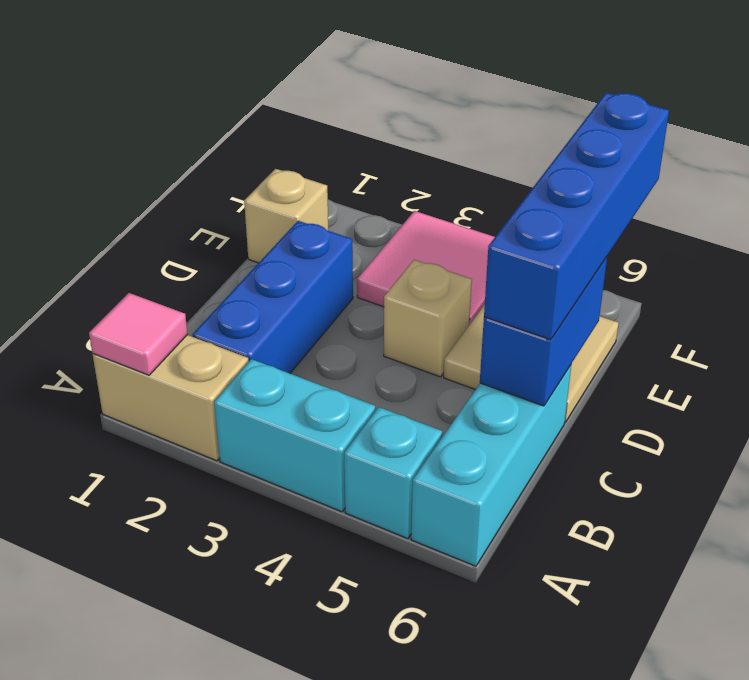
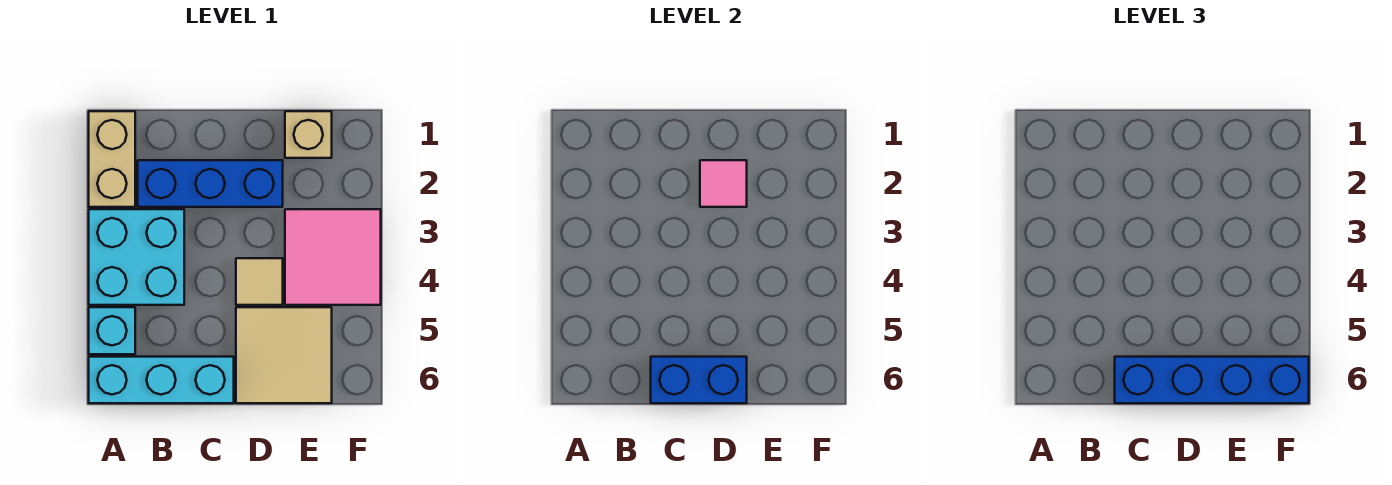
pink 1x1 tile [89,293,188,375] -> pink 1x1 tile moved to [700,160,747,207]
cyan 1x2 brick [214,359,375,512] -> cyan 2x2 brick [89,209,184,305]
tan 1x1 brick [384,260,472,377] -> tan 1x1 tile [236,258,283,305]

